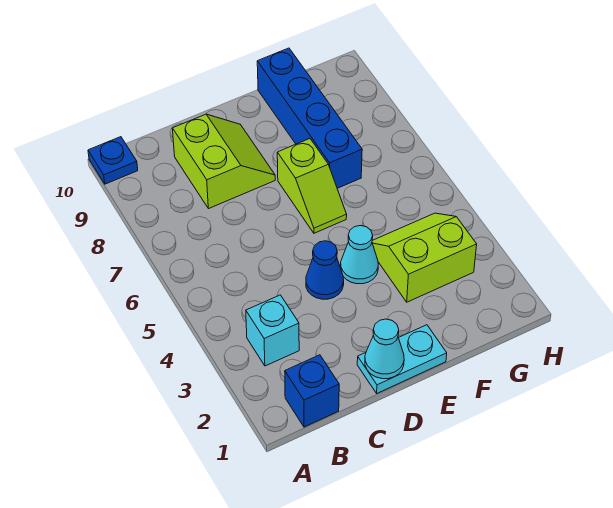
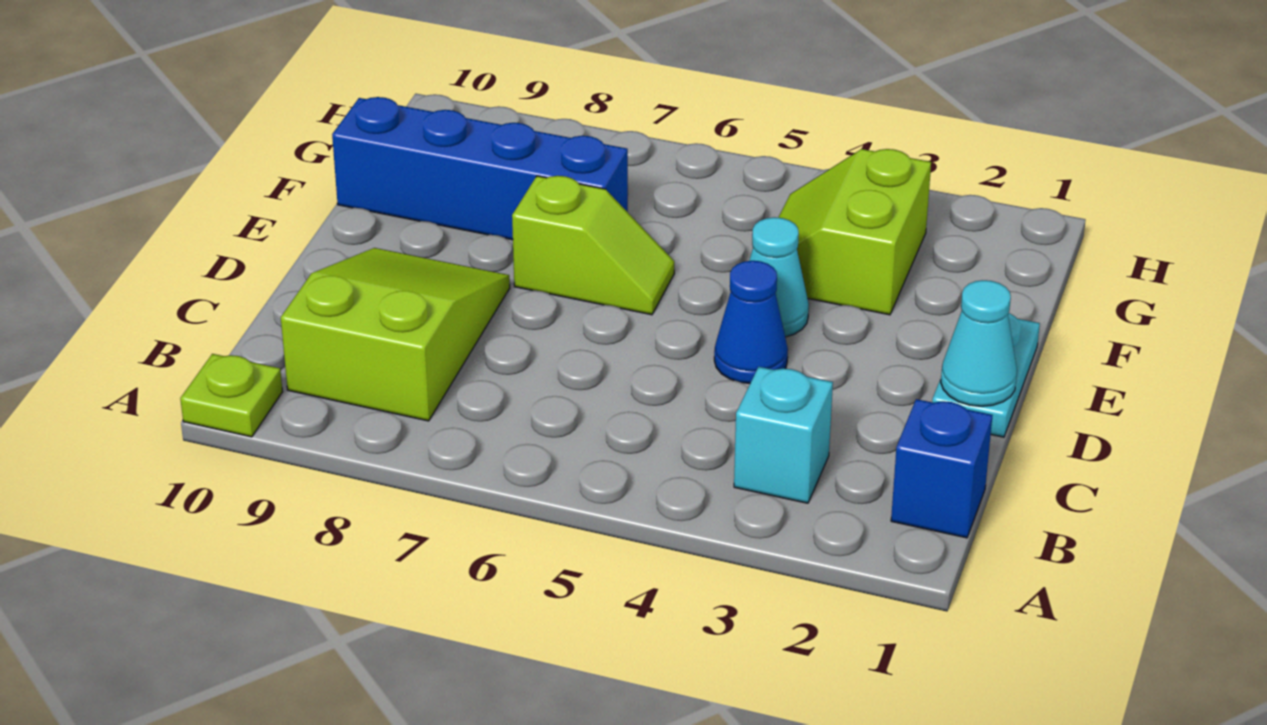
blue 1x1 plate [88,137,138,184] -> lime 1x1 plate [180,354,283,437]
lime 2x2 slope [172,114,275,209] -> lime 2x3 slope [281,248,510,421]

